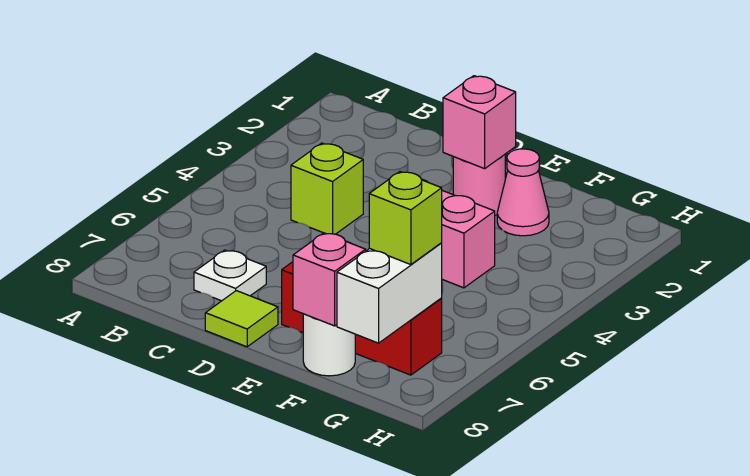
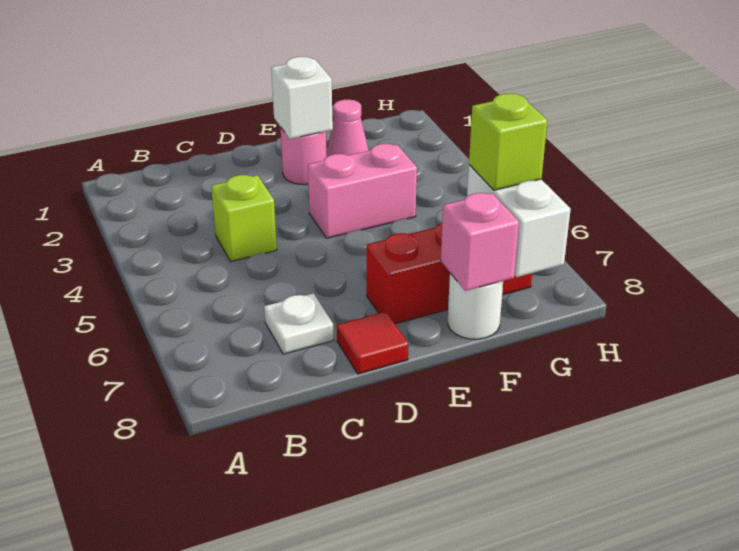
lime 1x1 tile [205,291,278,347] -> red 1x1 tile [337,312,408,374]
pink 1x1 brick [443,76,516,169] -> white 1x1 brick [271,57,333,139]

